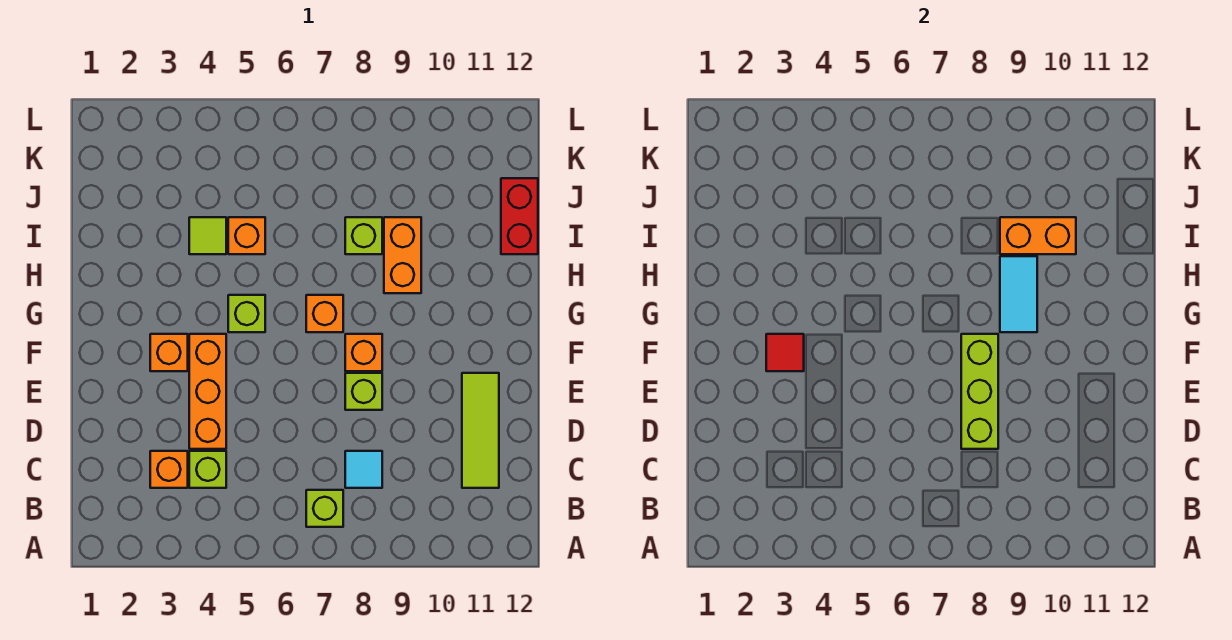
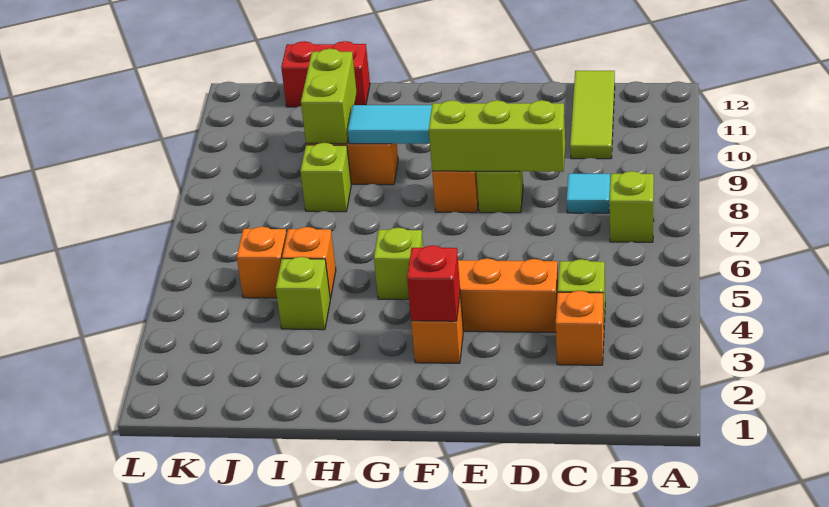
lime 1x3 tile [462,373,499,488] -> lime 1x3 tile turned to [570,71,615,159]
red 1x1 tile [766,334,804,371] -> red 1x1 brick [407,245,460,321]
orange 1x1 brick [306,295,343,332] -> orange 1x1 brick moved to [237,227,287,298]
lime 1x1 tile [189,217,226,254] -> lime 1x1 brick [276,257,330,330]
orange 1x2 brick [1000,217,1076,254] -> lime 1x2 brick [301,49,357,144]

